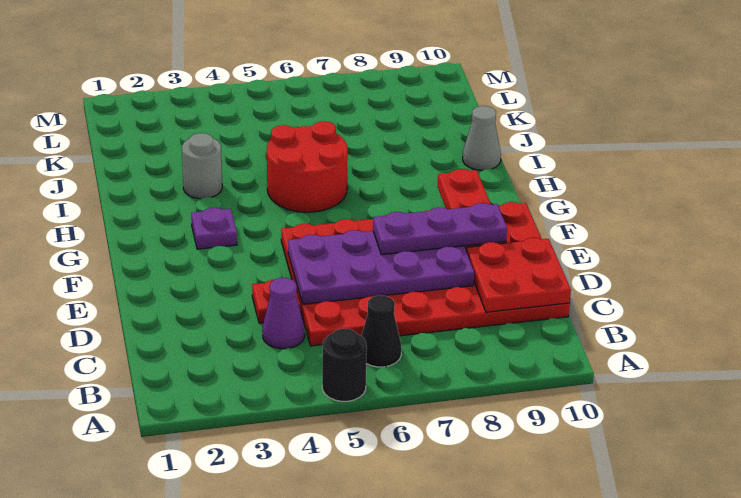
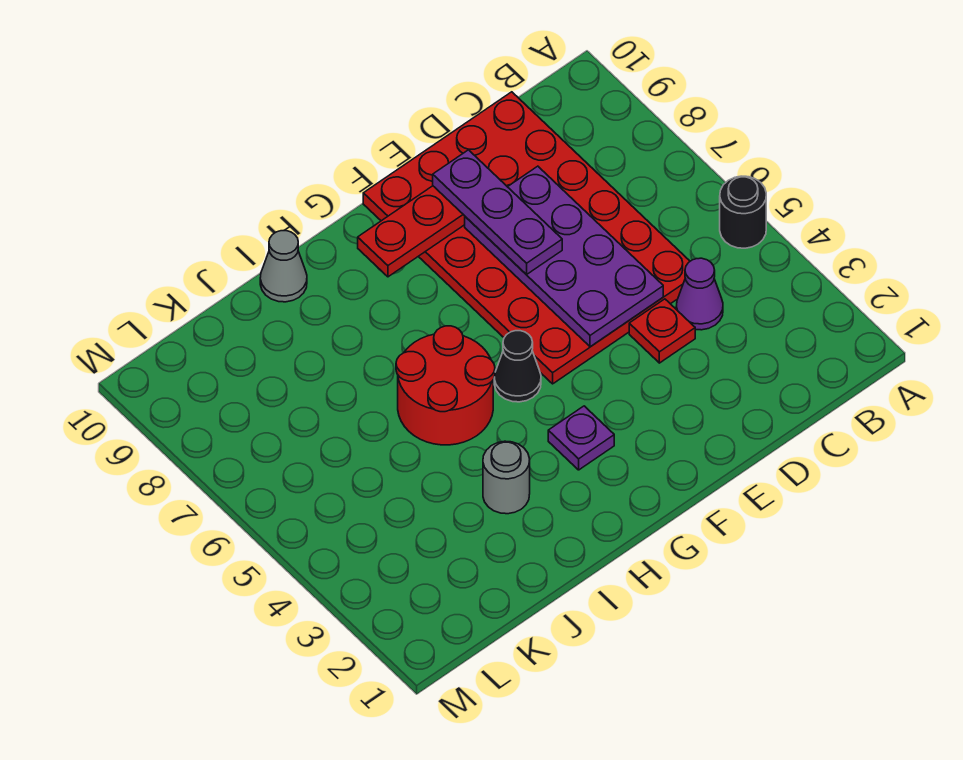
black 1x1 cone [361,295,402,367] -> black 1x1 cone moved to [494,331,541,402]
red 2x2 plate [466,238,571,312] -> none

